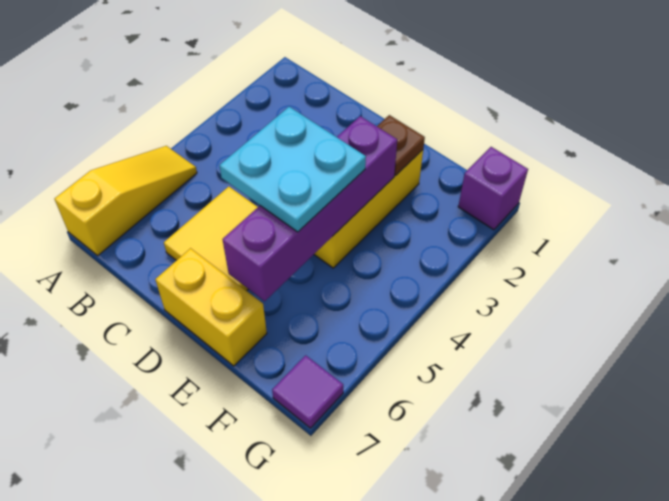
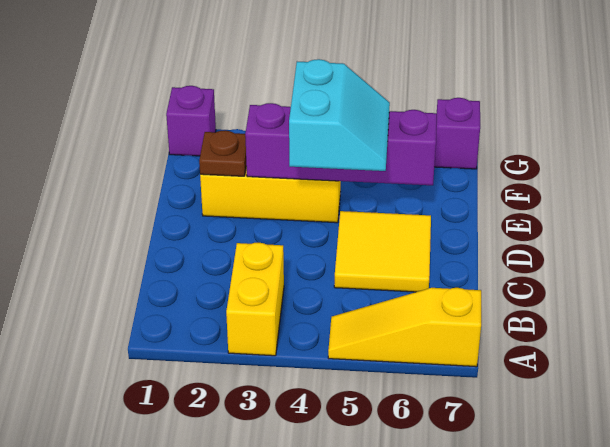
cyan 2x2 plate [219,107,366,232] -> cyan 2x2 slope [289,59,390,171]
yellow 1x2 brick [155,248,267,366] -> yellow 1x2 brick moved to [226,243,284,356]
purple 1x1 tile [272,355,343,428] -> purple 1x1 brick [434,98,480,169]

